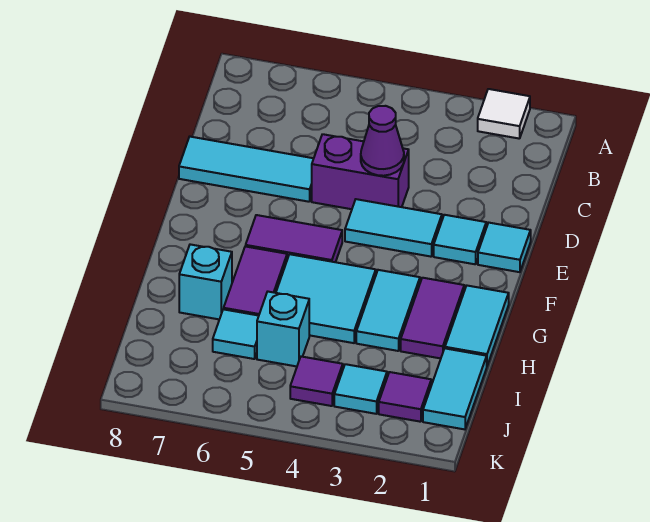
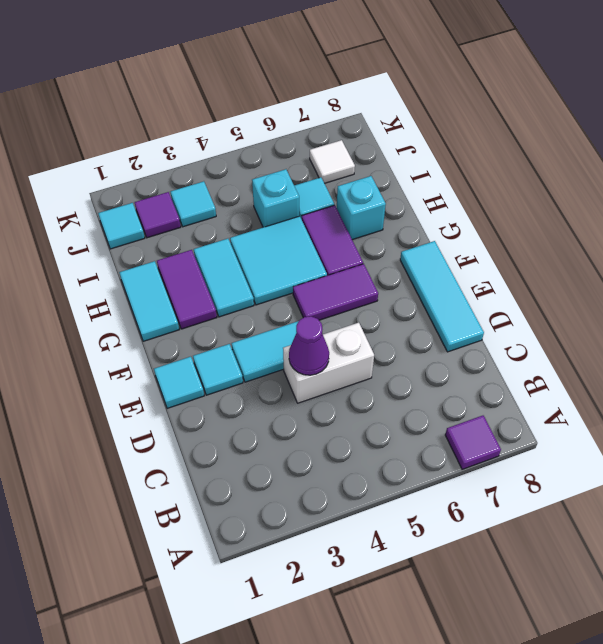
white 1x1 tile [478,89,530,139] -> white 1x1 tile moved to [310,140,355,183]
purple 1x2 brick [312,134,409,209] -> white 1x2 brick [283,323,374,403]
cyan 1x3 tile [179,137,314,202] -> cyan 1x3 tile turned to [400,241,484,352]
cyan 1x2 tile [423,348,487,429] -> cyan 1x1 tile [98,203,145,249]
purple 1x1 tile [290,356,343,406] -> purple 1x1 tile moved to [445,416,501,469]

